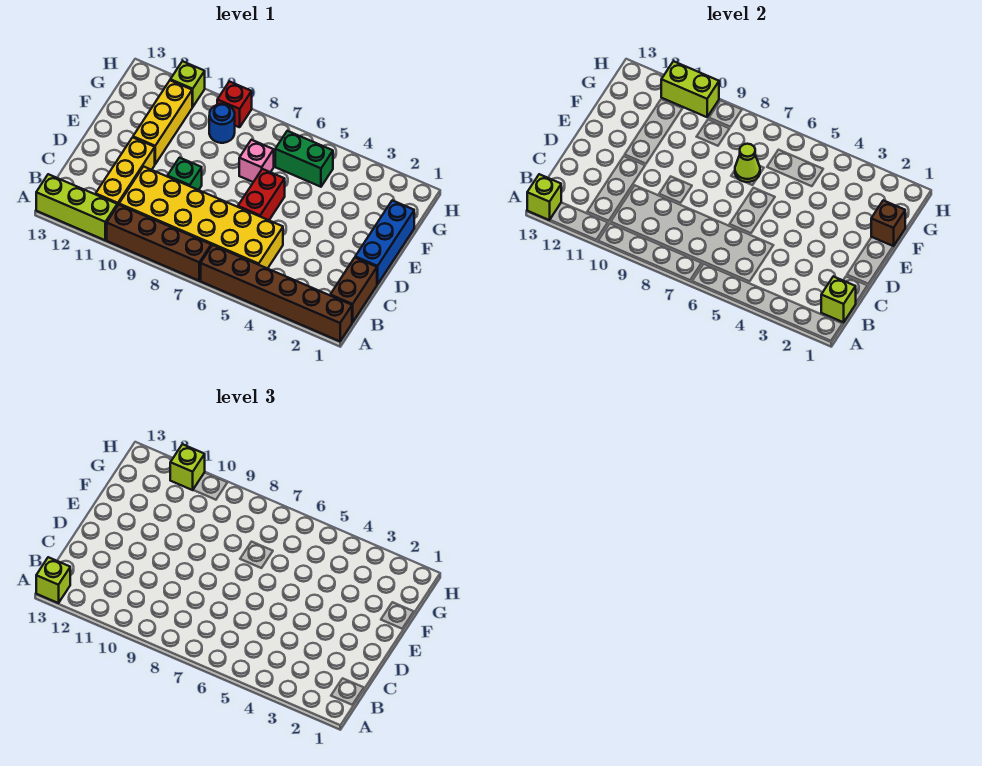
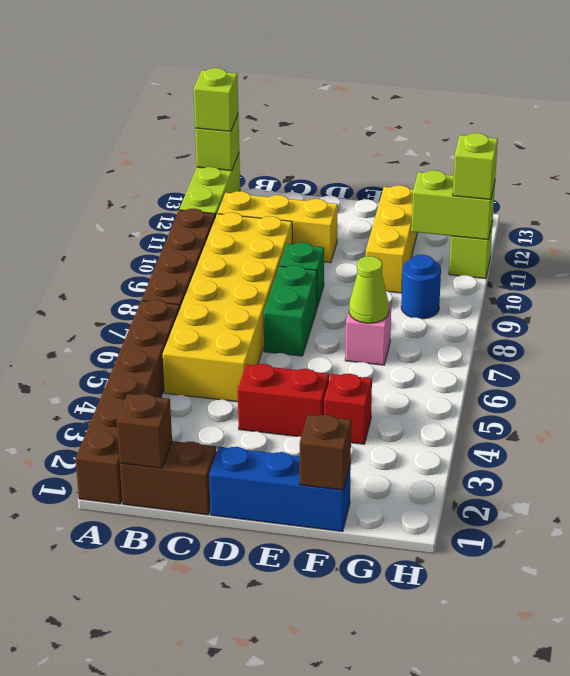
lime 1x1 brick [821,276,856,322] -> brown 1x1 brick [117,394,172,468]
red 1x2 brick [238,169,285,220] -> red 1x2 brick moved to [238,364,329,437]
yellow 1x3 brick [133,80,192,164] -> yellow 1x3 brick turned to [366,185,418,293]
green 1x2 brick [275,131,333,187] -> green 1x2 brick moved to [263,265,317,356]
red 1x1 brick [217,81,252,127] -> red 1x1 brick moved to [324,373,372,444]
lime 1x2 brick [661,61,719,117] -> lime 1x2 brick turned to [411,170,495,240]

